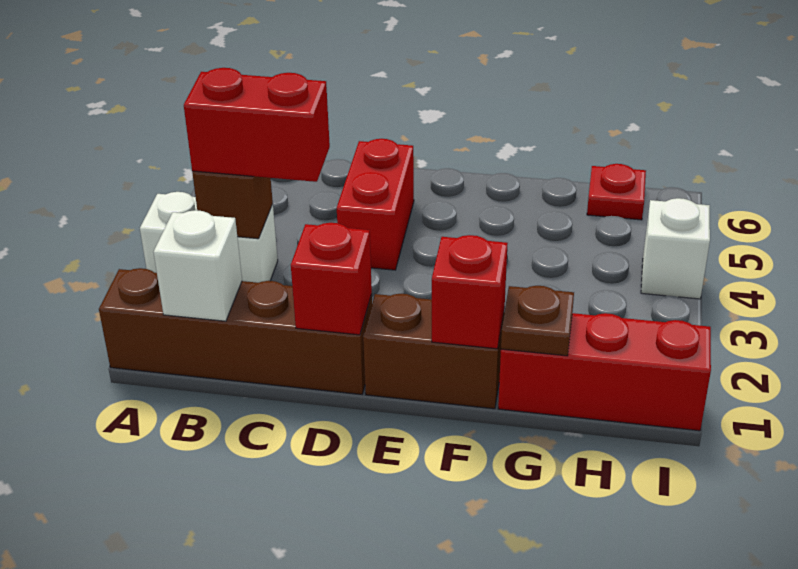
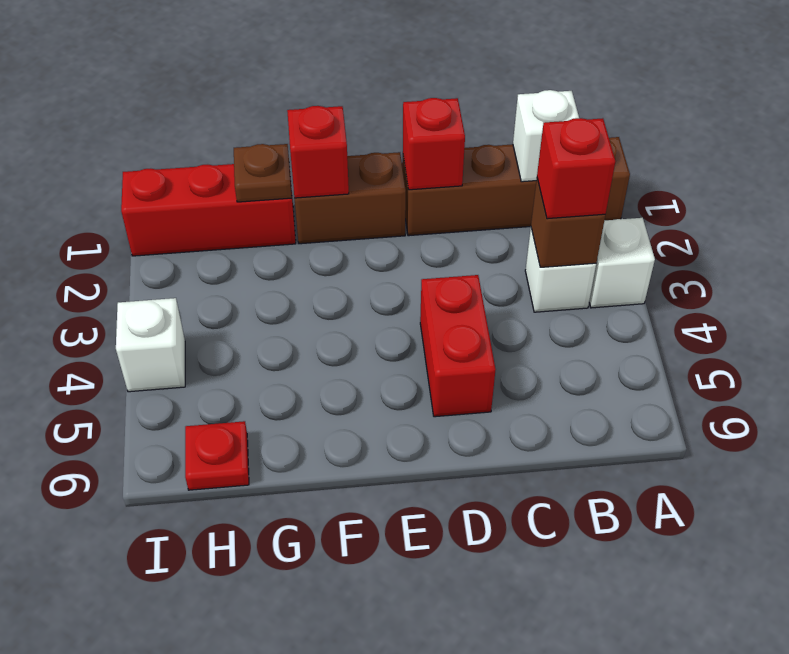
red 1x2 brick [184,68,330,182] -> red 1x1 brick [537,118,615,219]

